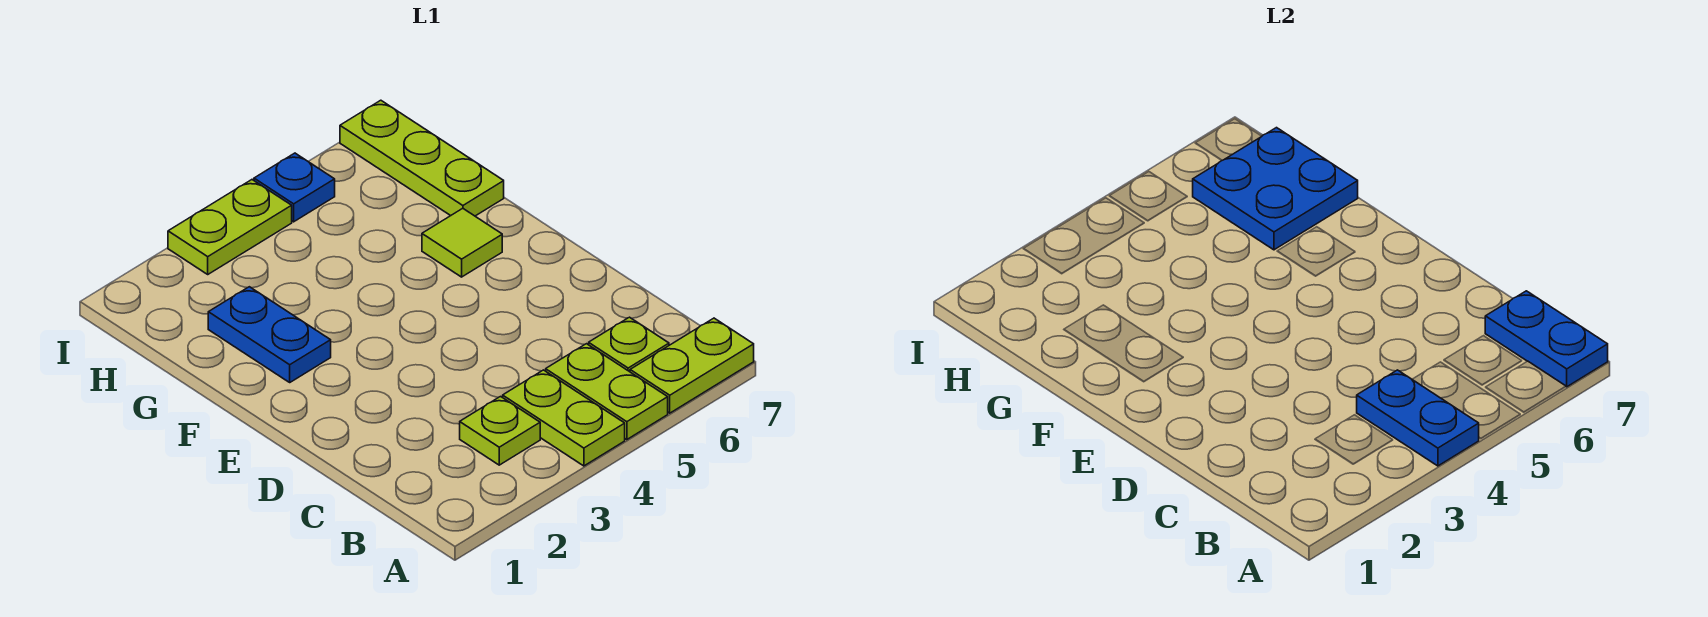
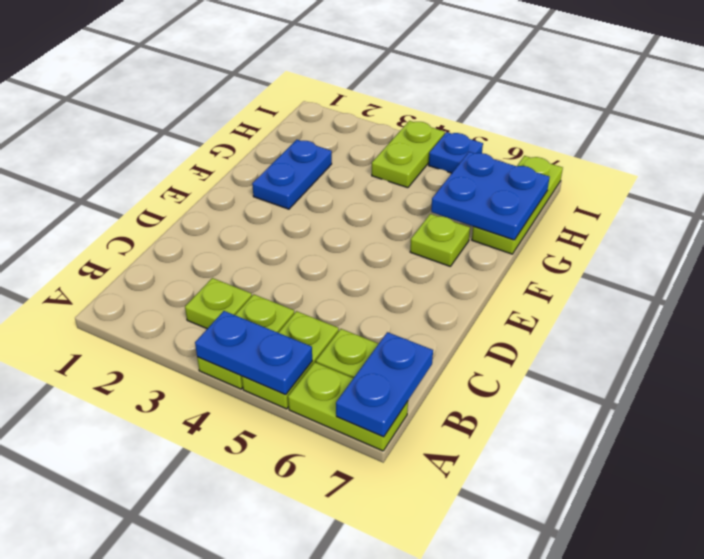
blue 1x2 plate [1357,370,1479,466] -> blue 1x2 plate turned to [195,311,312,395]
lime 1x1 tile [422,208,502,277] -> lime 1x1 plate [410,214,470,266]
lime 1x2 plate [168,180,292,274] -> lime 1x2 plate turned to [372,121,445,188]

